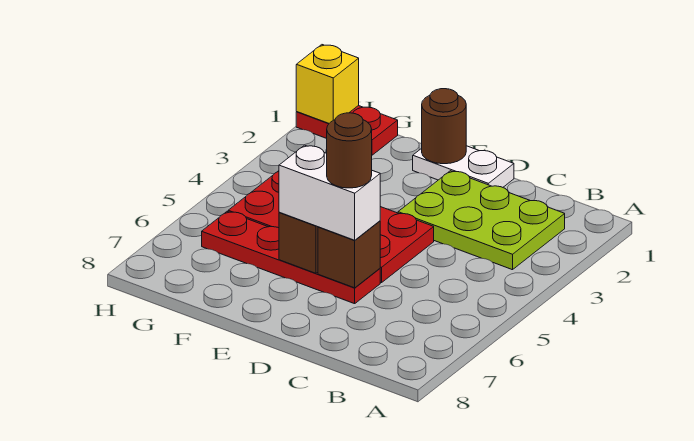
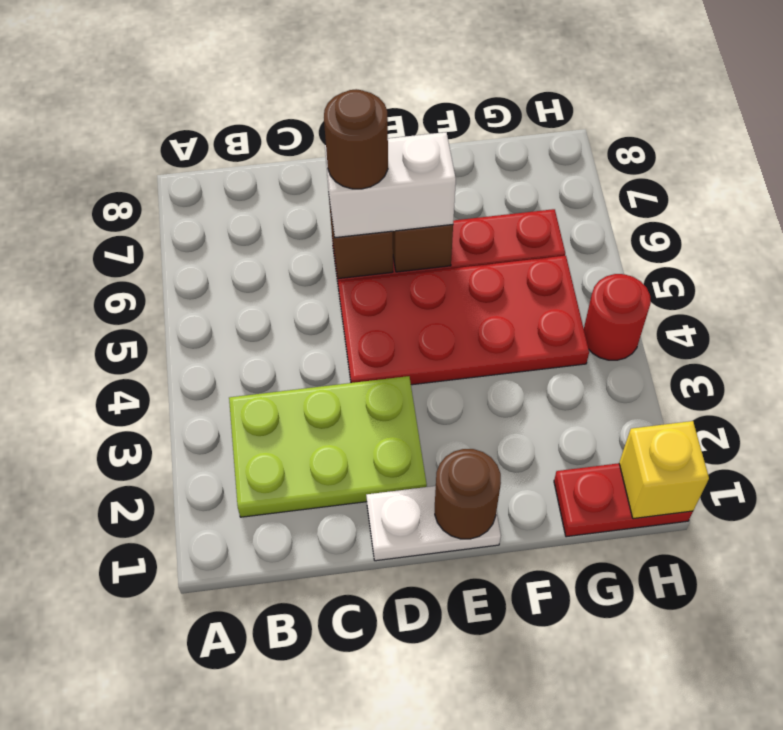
none -> red 1x1 round brick [584,274,651,360]

